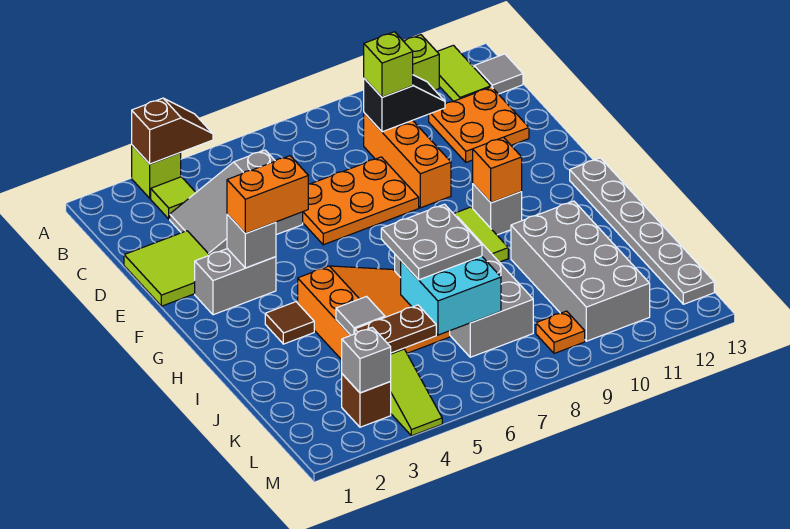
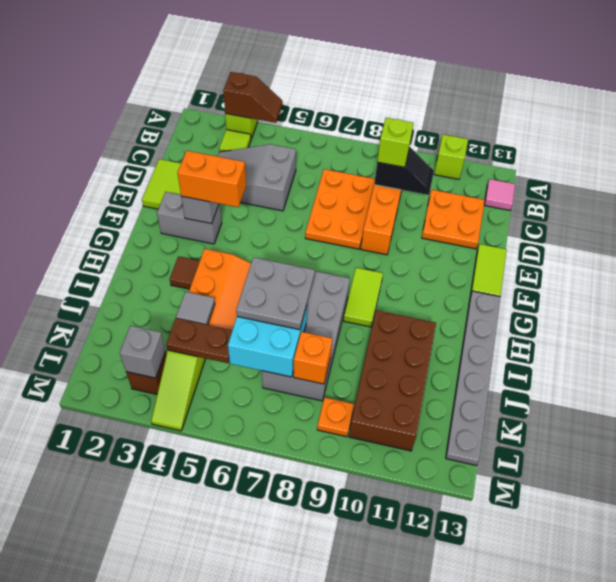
lime 1x2 tile [437,45,491,101] -> lime 1x2 tile moved to [471,244,507,297]
grey 1x1 tile [474,54,523,94] -> pink 1x1 tile [484,179,515,210]
orange 2x3 plate [303,157,419,245] -> orange 2x3 plate turned to [305,169,375,249]
grey 1x1 brick [473,184,522,235] -> none
orange 1x1 brick [473,137,522,203] -> orange 1x1 brick moved to [294,332,332,384]
grey 2x4 brick [511,201,650,341] -> brown 2x4 brick [349,310,436,451]

